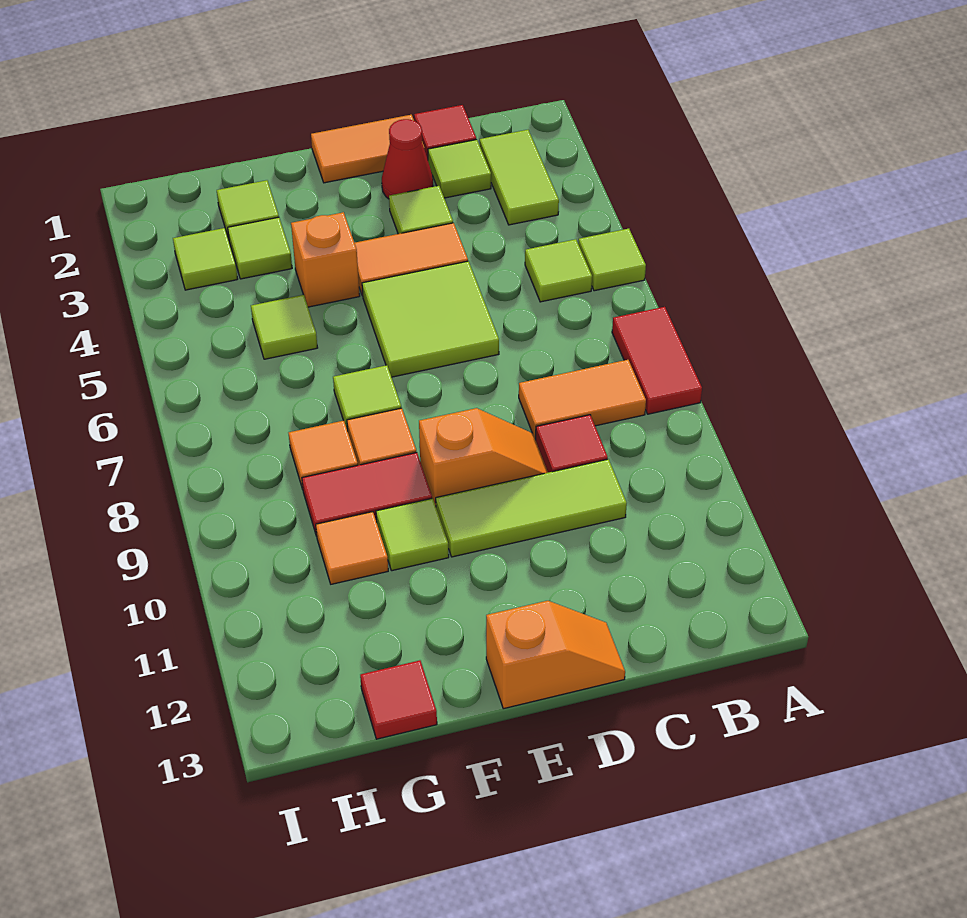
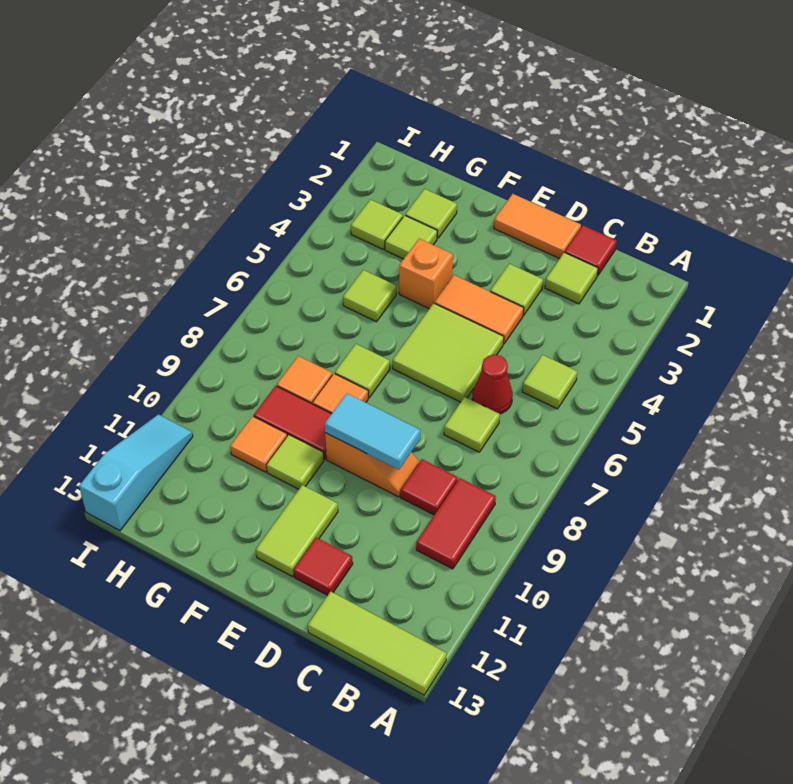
lime 1x1 tile [578,229,646,291] -> lime 1x1 tile moved to [444,397,500,452]
red 1x2 tile [612,307,702,414] -> red 1x2 tile moved to [416,478,496,569]
lime 1x2 tile [480,130,559,225] -> lime 1x2 tile moved to [256,485,338,576]
orange 1x2 tile [519,360,646,439] -> none
lime 1x3 tile [436,459,627,557] -> lime 1x3 tile moved to [308,592,447,695]
red 1x1 cone [382,119,433,199] -> red 1x1 cone moved to [473,354,513,414]
none -> cyan 1x2 tile [325,394,421,470]
orange 1x2 slope [486,601,625,709] -> none
red 1x1 tile [360,660,437,739] -> red 1x1 tile moved to [294,537,353,595]
none -> cyan 1x3 slope [79,414,193,531]

